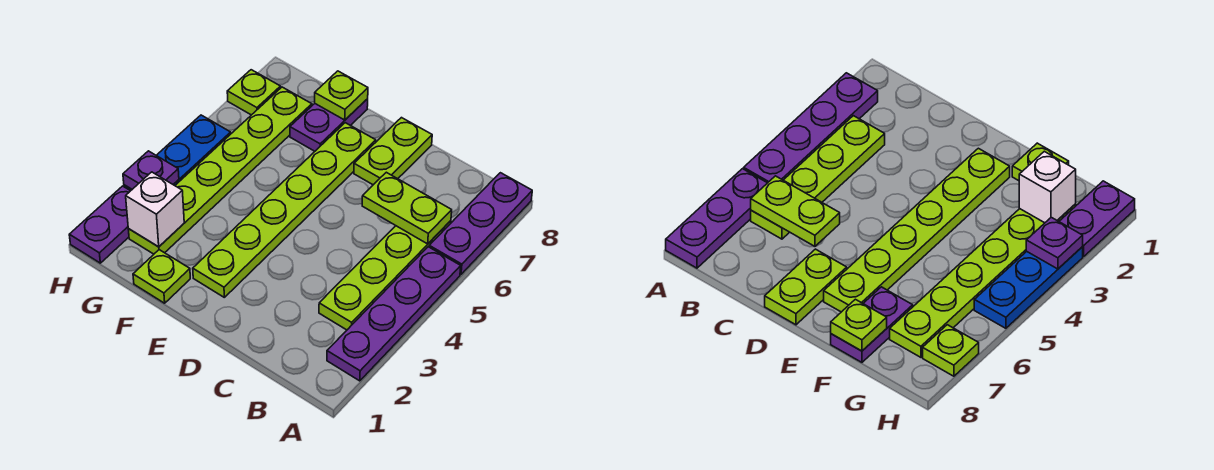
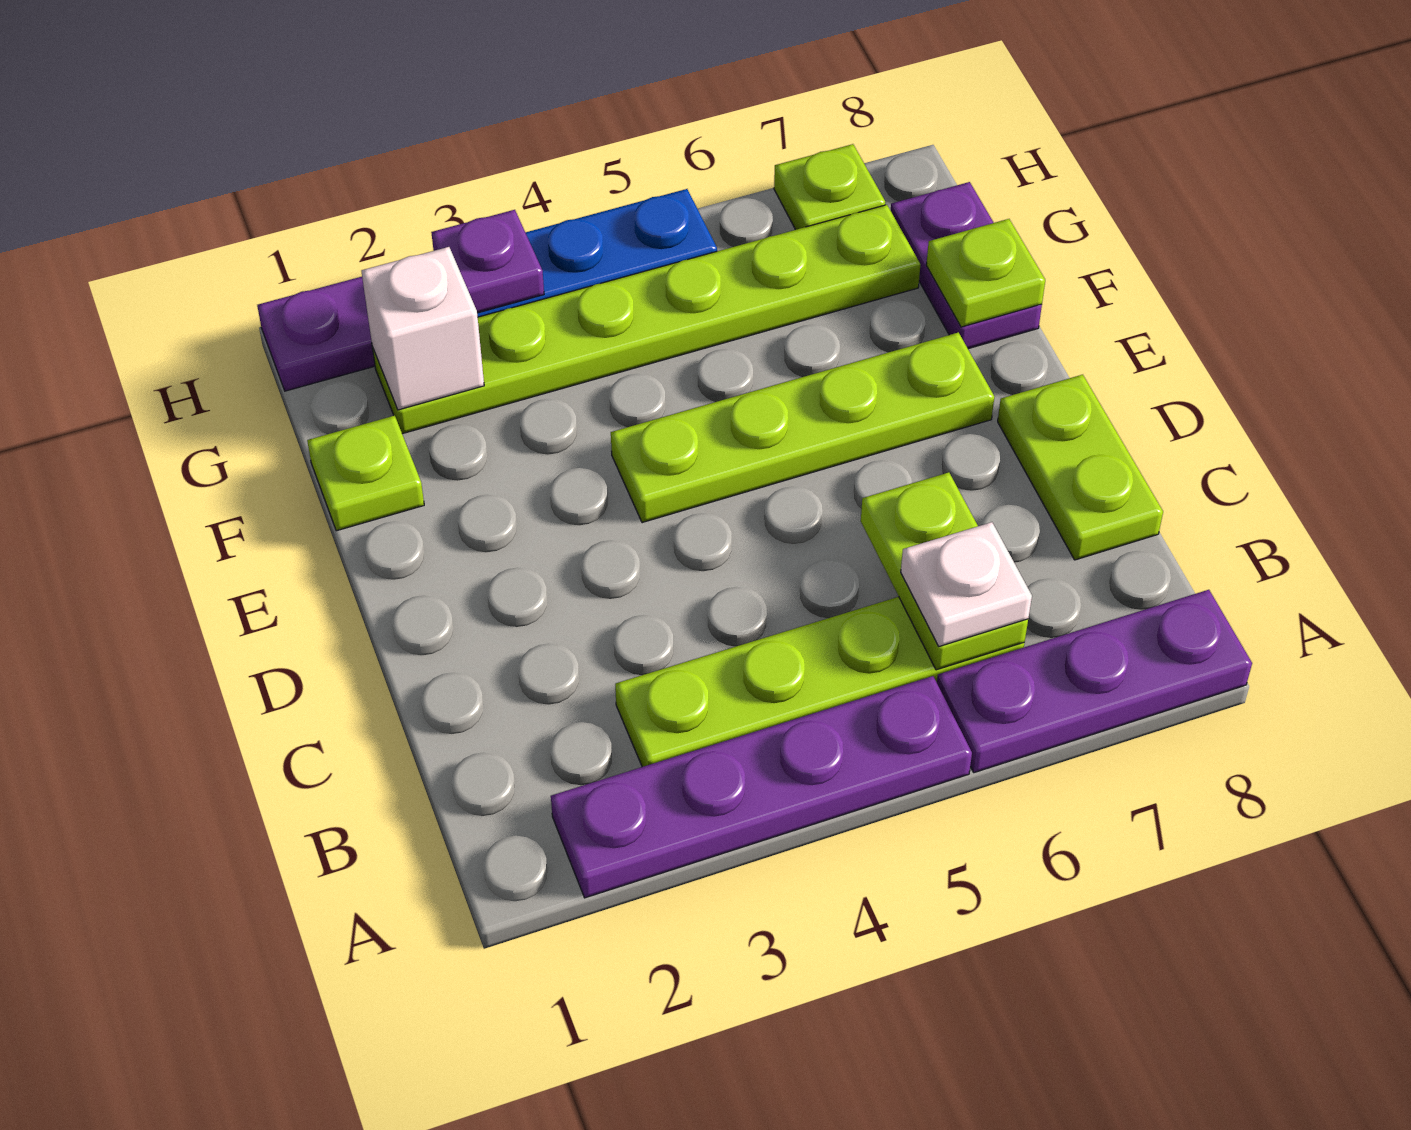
none -> white 1x1 plate [901,522,1032,646]
lime 1x2 plate [354,118,432,185] -> lime 1x2 plate turned to [998,375,1163,560]
lime 1x6 plate [193,123,376,297] -> lime 1x4 plate [611,332,994,523]
purple 1x2 plate [290,99,368,151] -> purple 1x2 plate turned to [891,182,1042,349]

